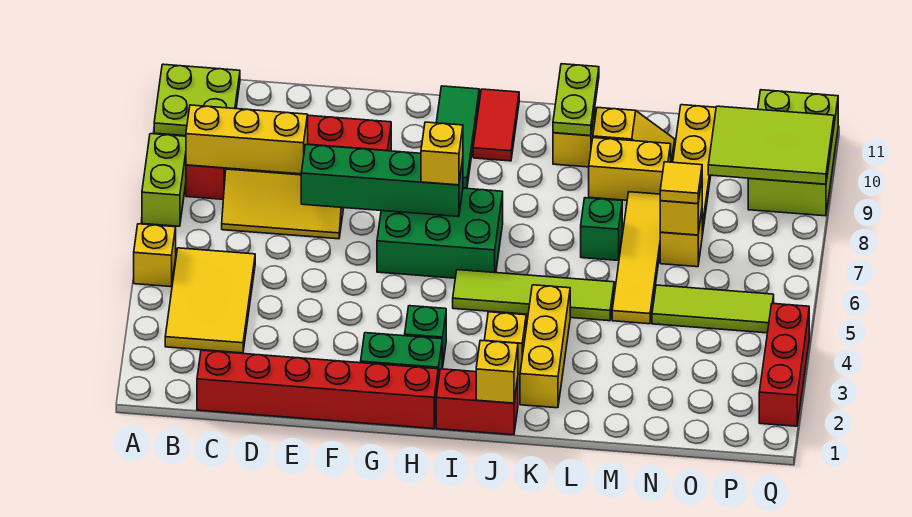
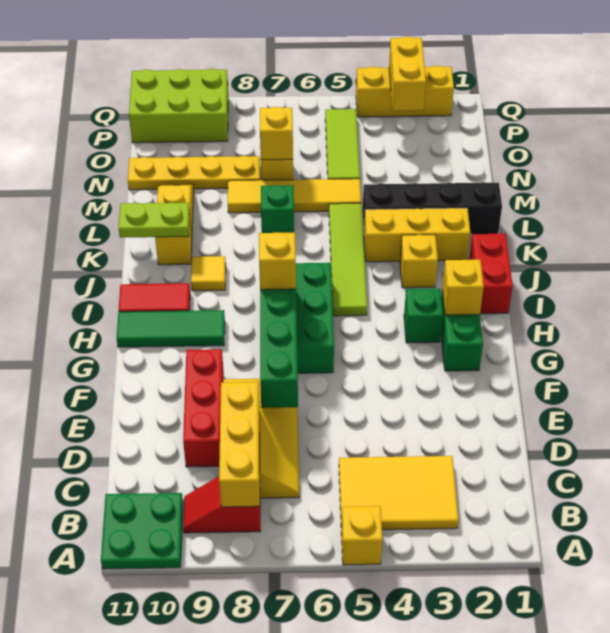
lime 1x2 brick [142,134,186,226] -> none
lime 2x2 plate [154,64,240,136] -> green 2x2 plate [101,493,183,569]
red 1x6 brick [197,350,438,429] -> none
yellow 1x1 brick [476,340,518,403] -> yellow 1x1 brick moved to [442,260,484,315]
none -> black 1x4 brick [363,182,502,234]
yellow 1x2 brick [589,138,671,200] -> yellow 1x2 brick moved to [389,36,426,111]
yellow 1x1 tile [660,162,702,204] -> yellow 1x1 tile moved to [191,256,226,291]
lime 2x3 tile [708,106,834,184] -> none
red 1x3 brick [759,303,809,426] -> yellow 1x3 brick [356,66,454,117]

